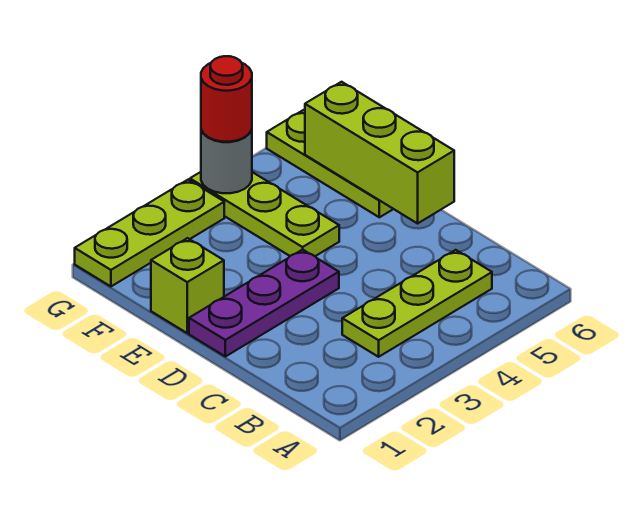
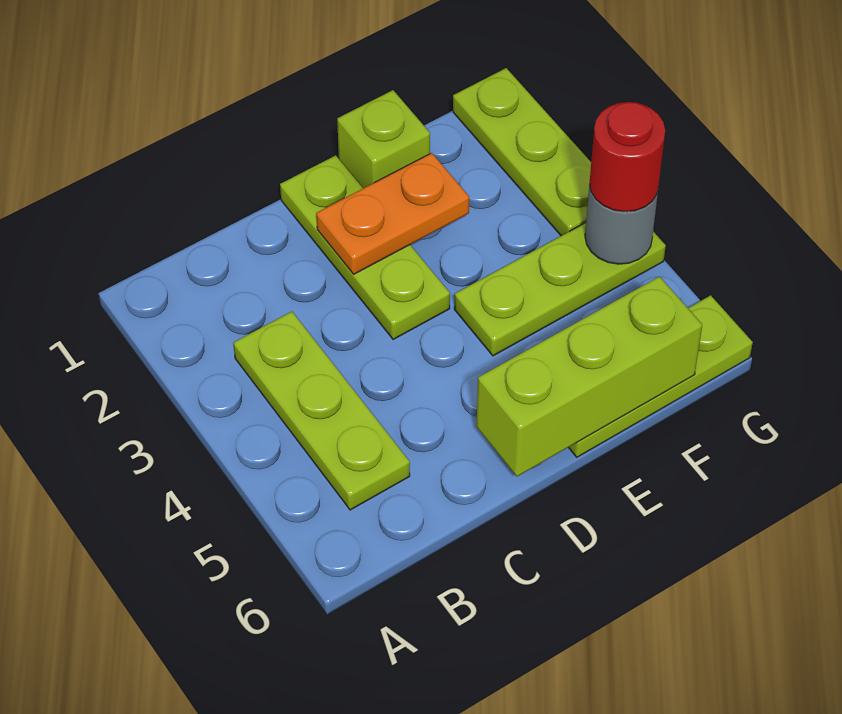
purple 1x3 plate [189,249,339,357] -> lime 1x3 plate [280,155,450,340]
none -> orange 1x2 plate [316,153,469,274]

